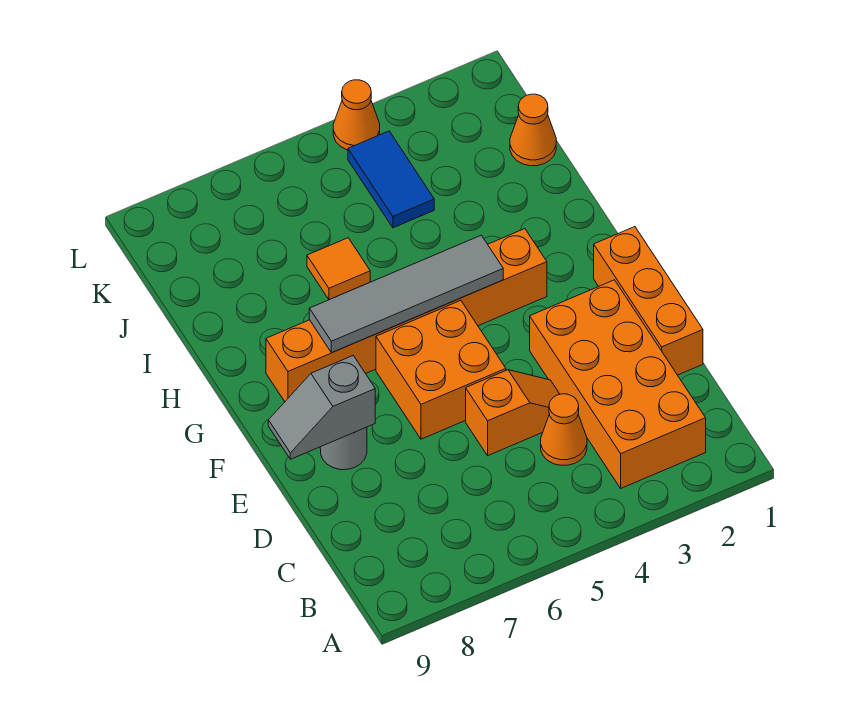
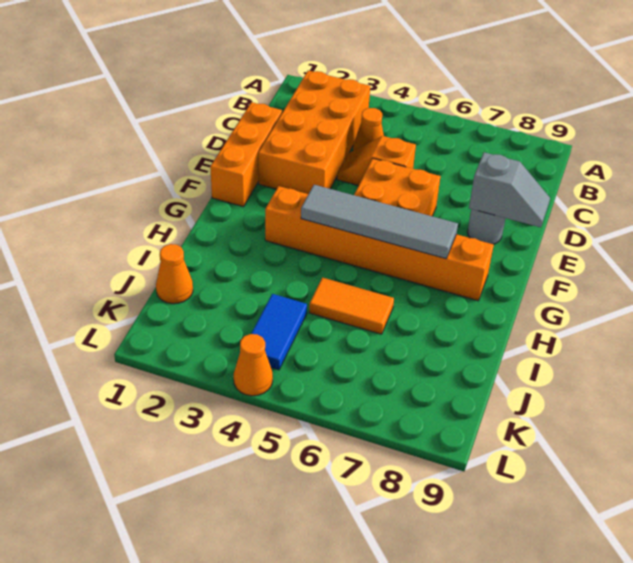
orange 1x1 tile [307,238,370,300] -> orange 1x2 tile [309,278,394,334]

